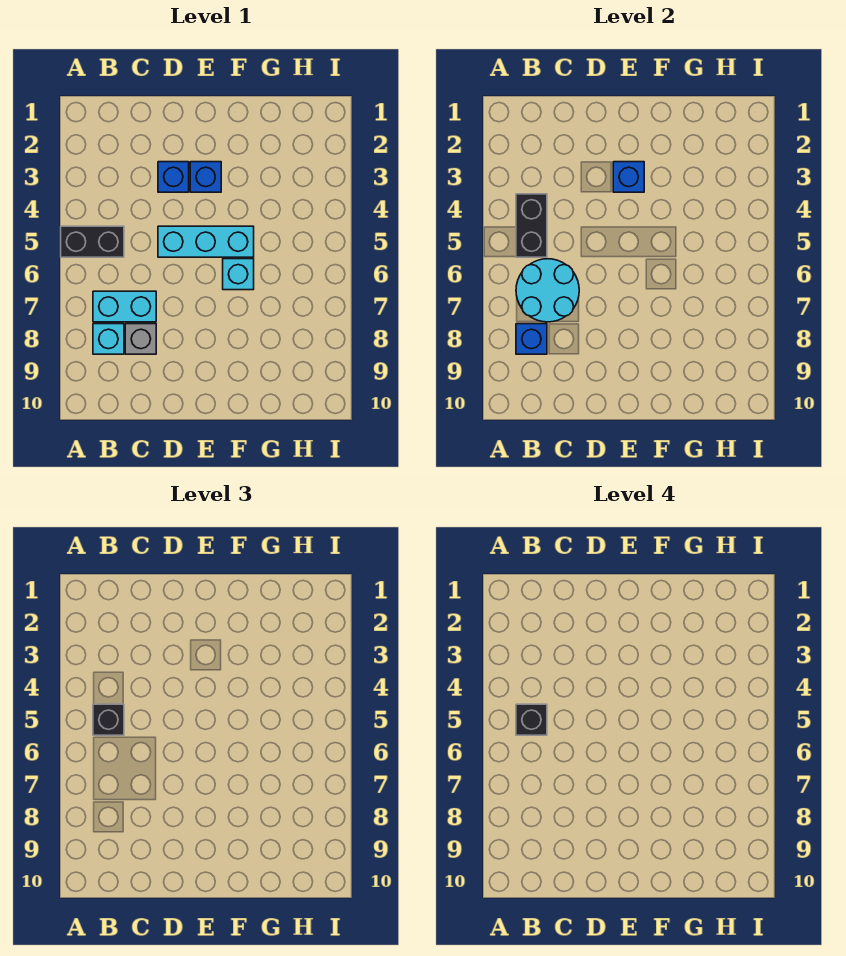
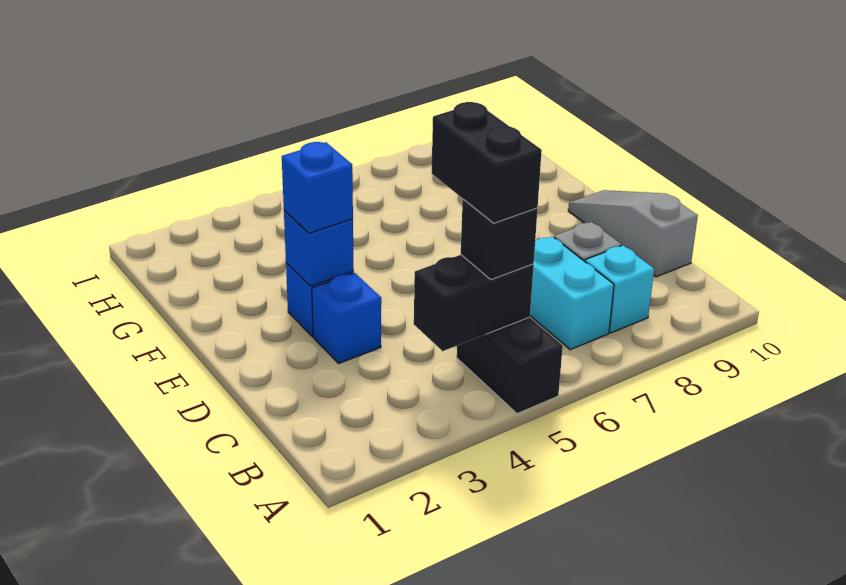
black 1x1 brick [516,704,547,735] -> black 1x2 brick [432,102,542,223]
cyan 2x2 round brick [516,259,579,322] -> none
blue 1x1 brick [516,324,547,354] -> blue 1x1 brick moved to [282,142,353,233]
none -> grey 1x3 slope [568,190,698,277]
cyan 1x3 brick [158,226,254,257] -> none
cyan 1x1 brick [223,259,254,290] -> none

